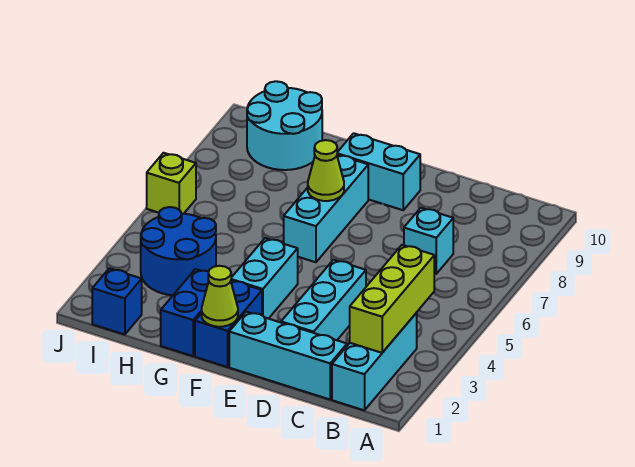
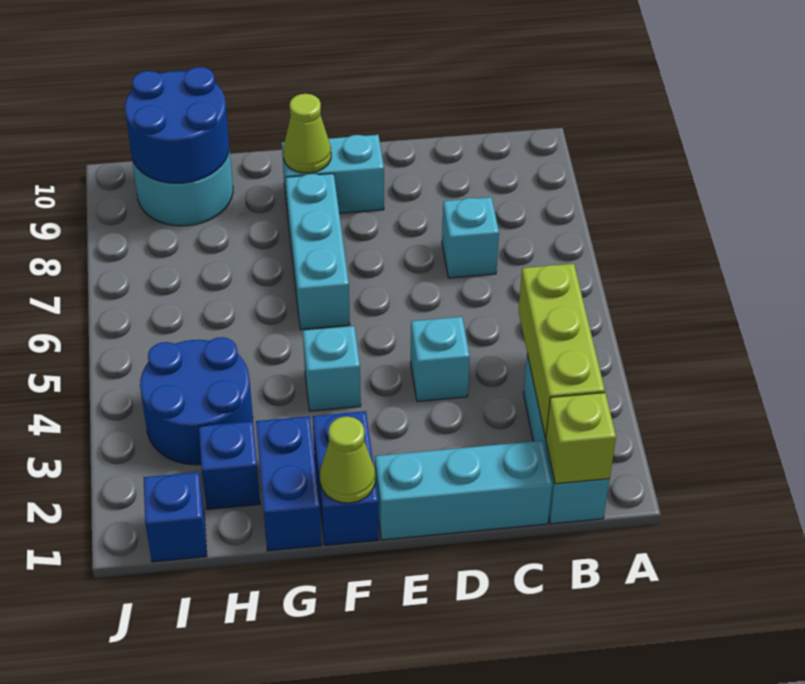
cyan 1x3 brick [281,260,366,340] -> cyan 1x1 brick [411,317,470,401]
cyan 1x2 brick [231,238,298,319] -> cyan 1x1 brick [303,326,361,411]
lime 1x1 cone [308,140,344,201] -> lime 1x1 cone moved to [283,94,331,173]
none -> blue 1x1 brick [199,421,260,509]
none -> blue 2x2 round brick [125,67,229,183]
lime 1x1 brick [147,153,196,214] -> lime 1x1 brick moved to [546,393,616,484]

